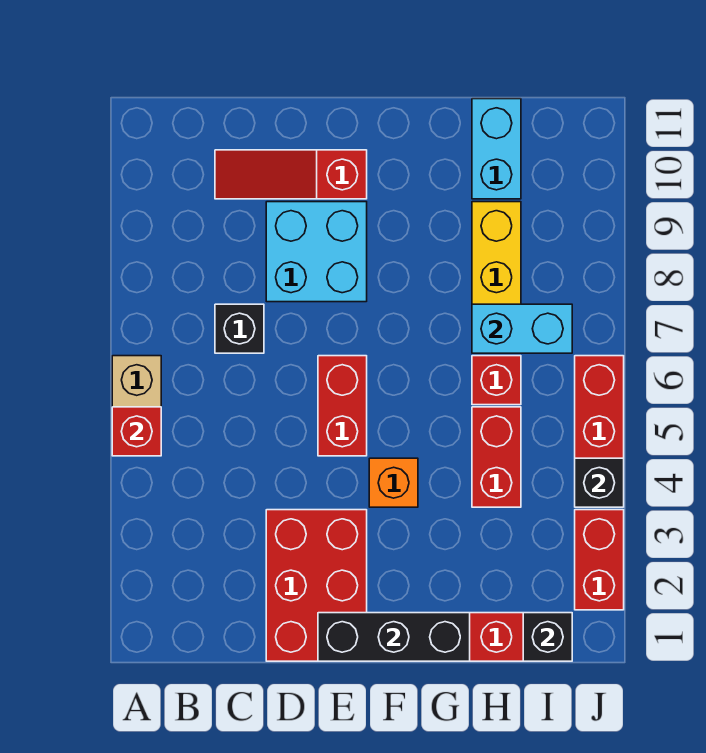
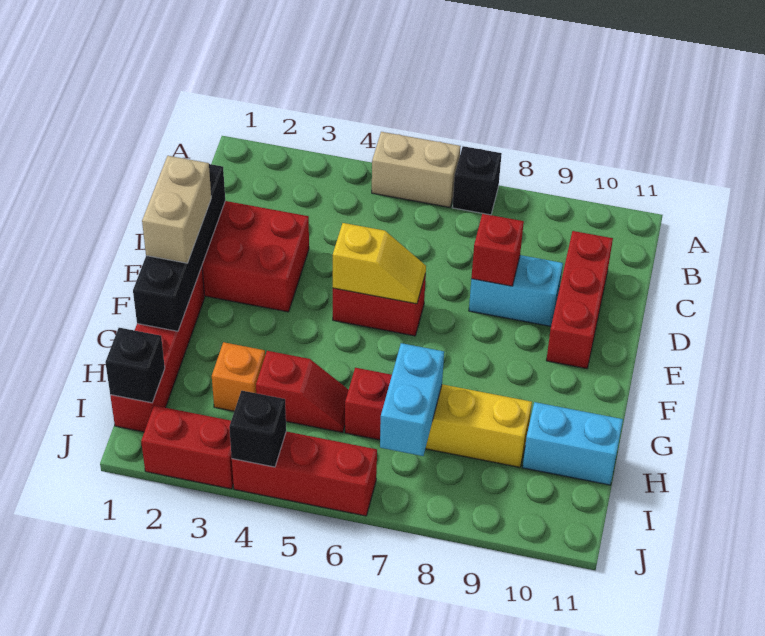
red 1x1 brick [112,407,161,456] -> red 1x1 brick moved to [471,214,524,286]
black 1x1 brick [215,304,264,353] -> black 1x1 brick moved to [452,146,502,215]
red 1x3 slope [215,150,367,199] -> red 1x3 brick [546,231,613,369]
cyan 2x2 brick [266,202,367,302] -> cyan 1x2 brick [469,255,563,326]
black 1x3 brick [318,613,470,661] -> black 1x4 brick [133,164,225,331]
none -> tan 1x2 brick [142,156,211,263]
none -> yellow 1x2 slope [333,223,426,304]
orange 1x1 brick [369,458,418,507] -> orange 1x1 brick moved to [212,342,265,411]
red 1x2 brick [472,407,521,507] -> red 1x2 slope [256,351,348,433]

